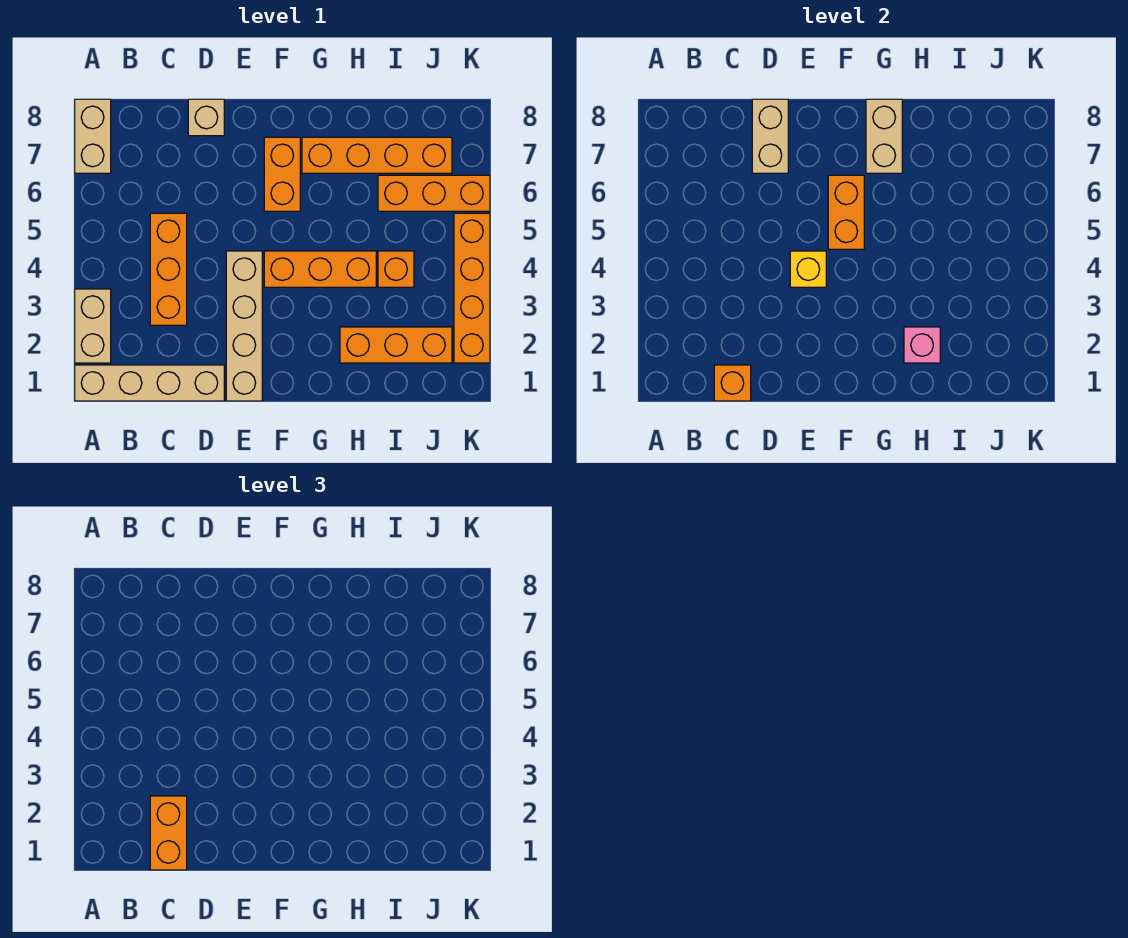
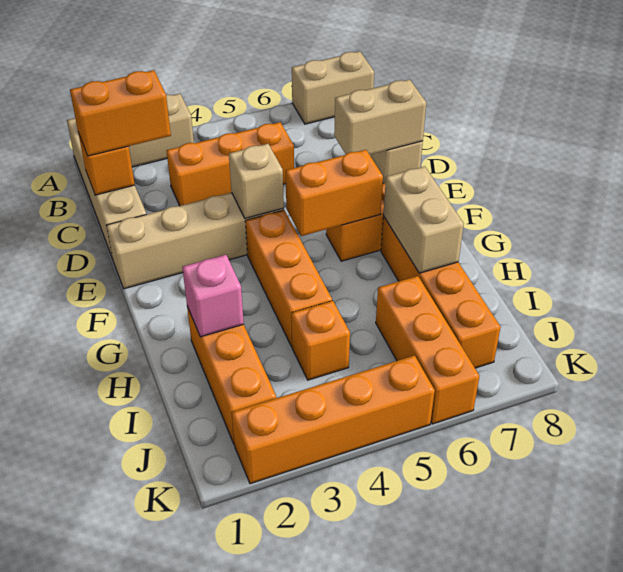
yellow 1x1 brick [790,251,826,287] -> tan 1x1 brick [229,144,284,218]
tan 1x2 brick [866,99,902,173] -> tan 1x2 brick turned to [383,166,464,273]

